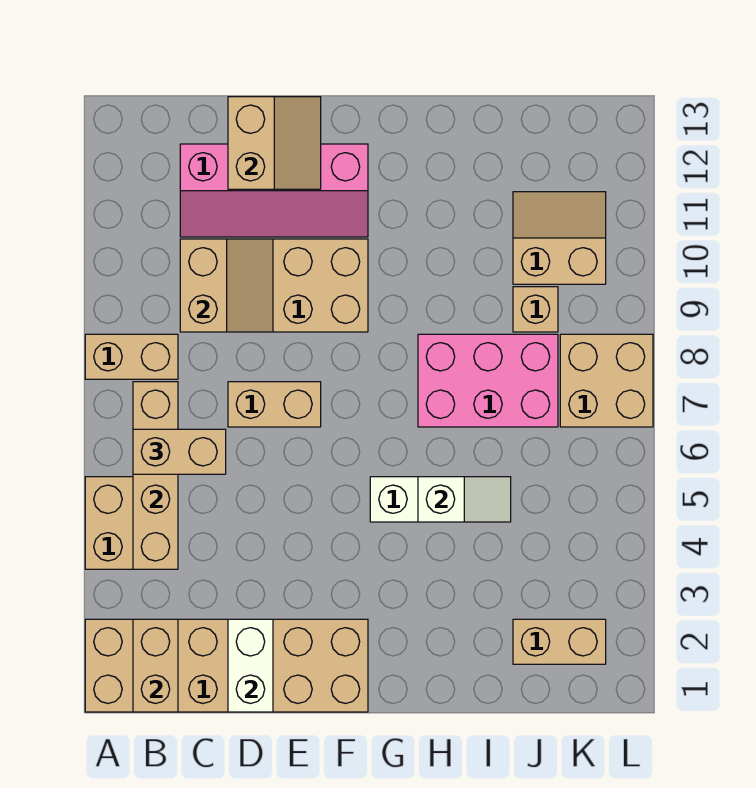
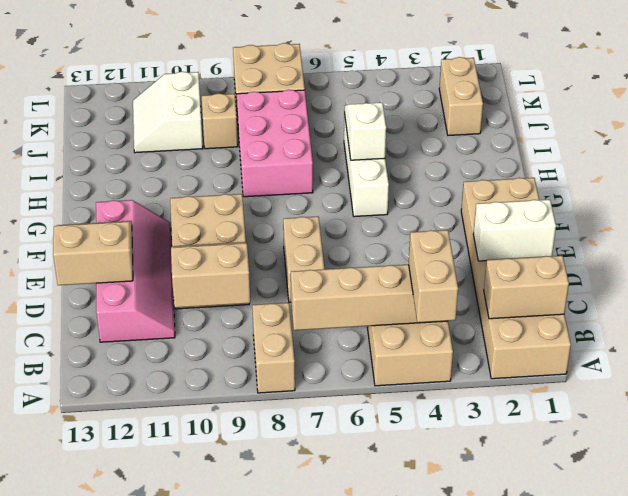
tan 1x2 brick [133,429,226,474] -> tan 1x2 brick moved to [409,230,458,322]
tan 2x2 slope [513,192,606,284] -> white 2x2 slope [133,72,203,153]

